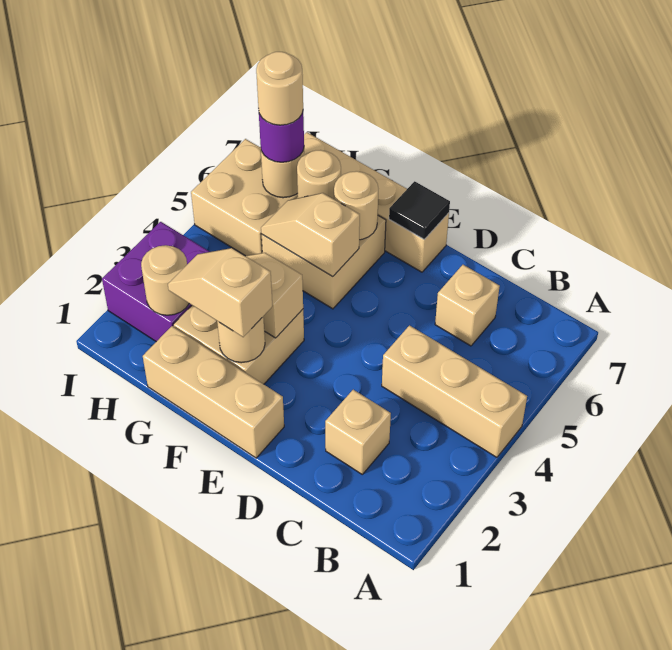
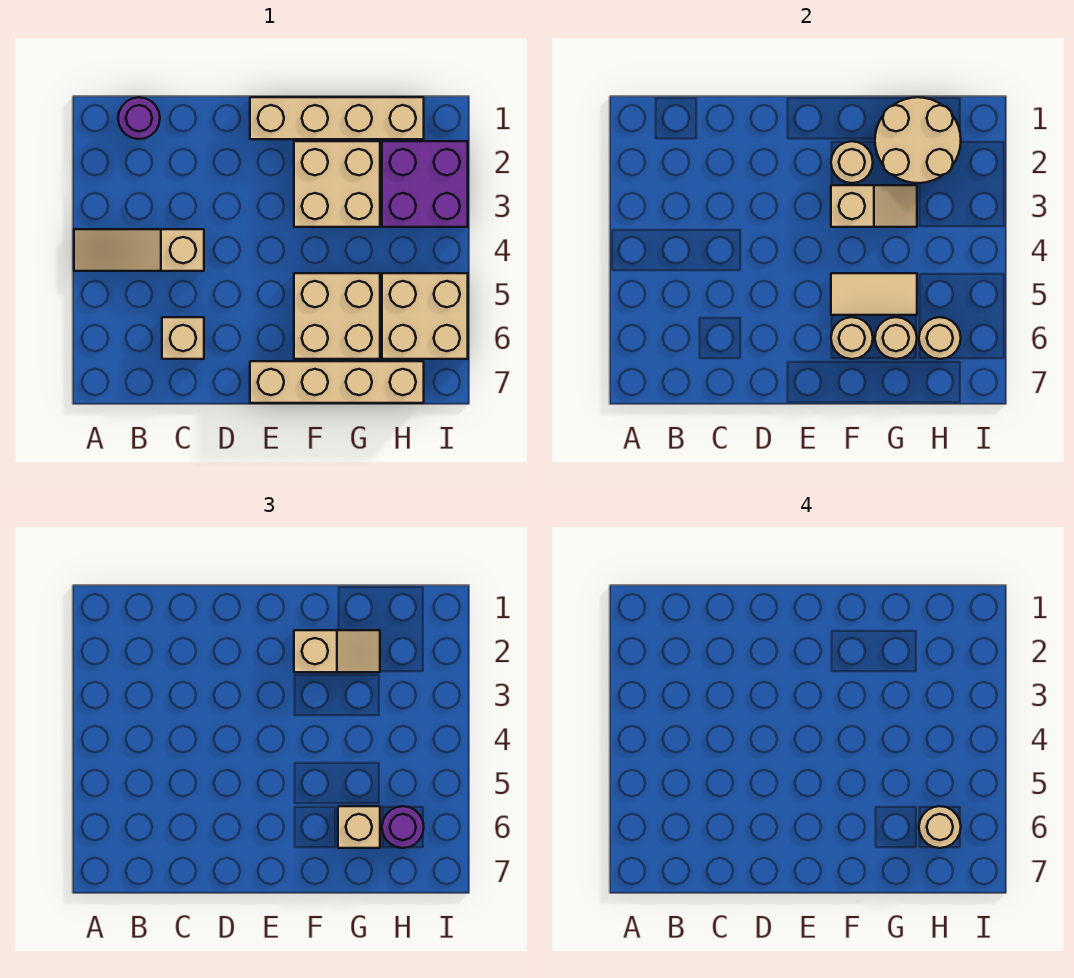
tan 1x3 brick [382,325,527,457] -> tan 1x3 slope [74,229,204,271]
none -> purple 1x1 round brick [118,97,160,139]
tan 1x1 brick [325,390,391,474] -> tan 1x1 brick moved to [338,806,380,848]
tan 1x3 brick [143,326,284,458] -> tan 1x4 brick [250,97,424,139]
black 1x1 tile [389,181,450,239] -> none
tan 1x2 slope [261,193,360,277] -> tan 1x2 tile [831,273,917,315]
tan 1x1 round brick [141,245,189,315] -> tan 2x2 round brick [875,97,961,183]

